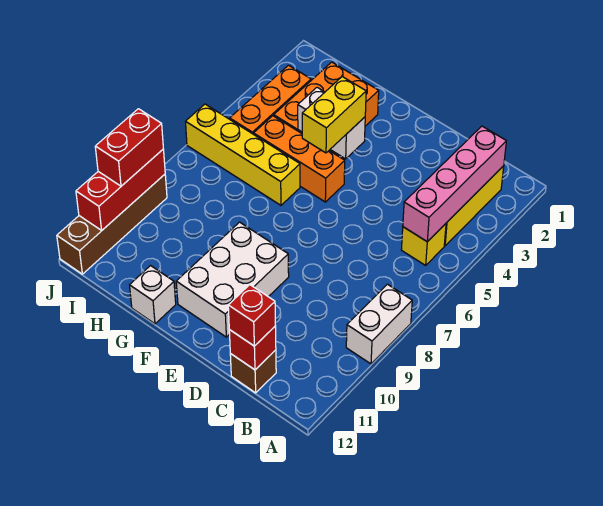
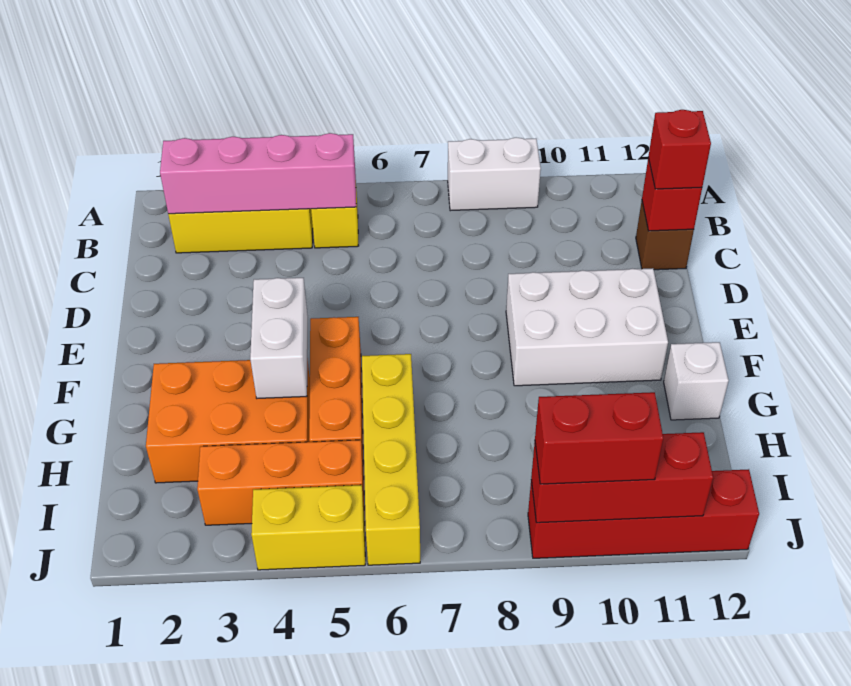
yellow 1x2 brick [302,77,366,153] -> yellow 1x2 brick moved to [251,485,365,570]
brown 1x4 brick [57,174,167,274] -> red 1x4 brick [528,469,759,558]

